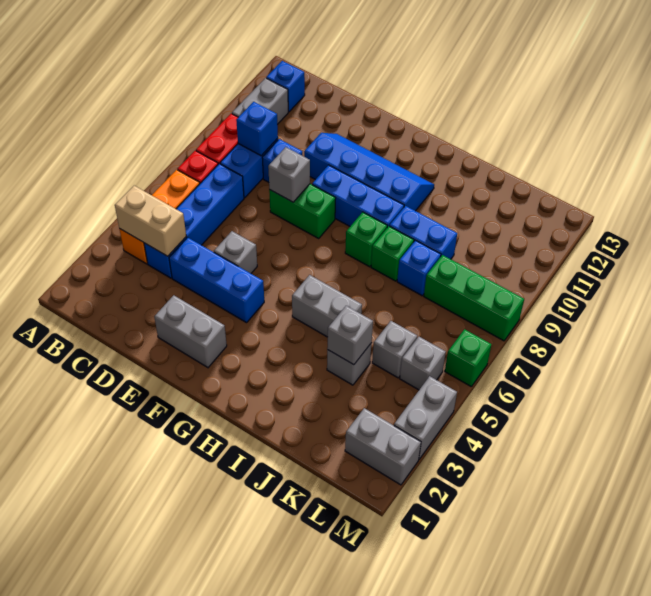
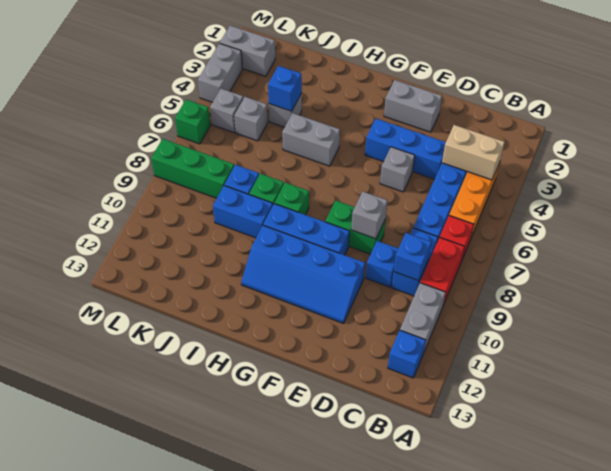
grey 1x1 brick [327,306,373,365] -> blue 1x1 brick [268,66,302,111]

